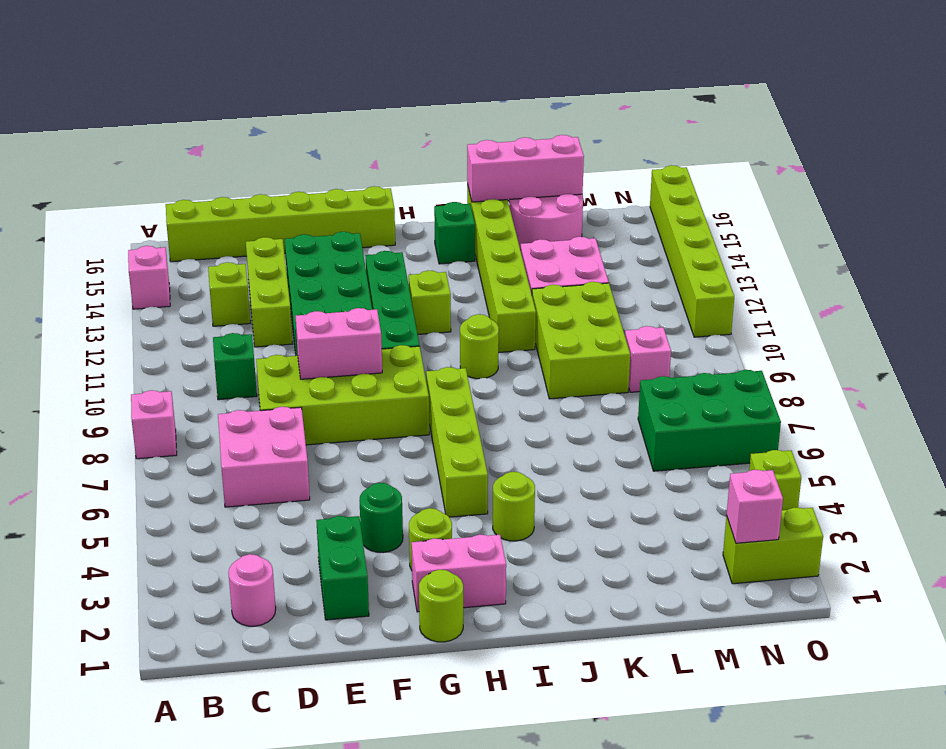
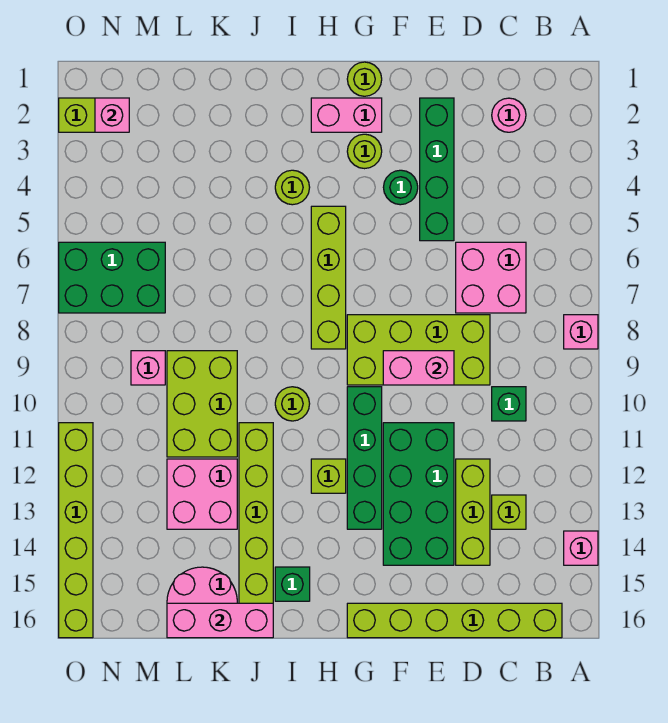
green 1x2 brick [316,516,369,620] -> green 1x4 brick [420,98,454,241]
lime 1x1 brick [749,450,801,510] -> none

